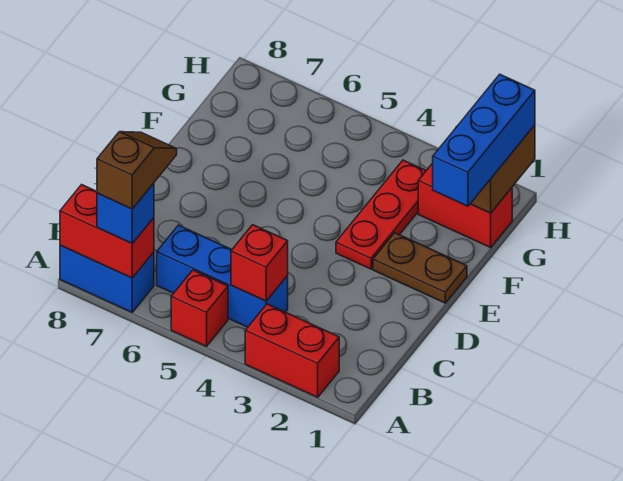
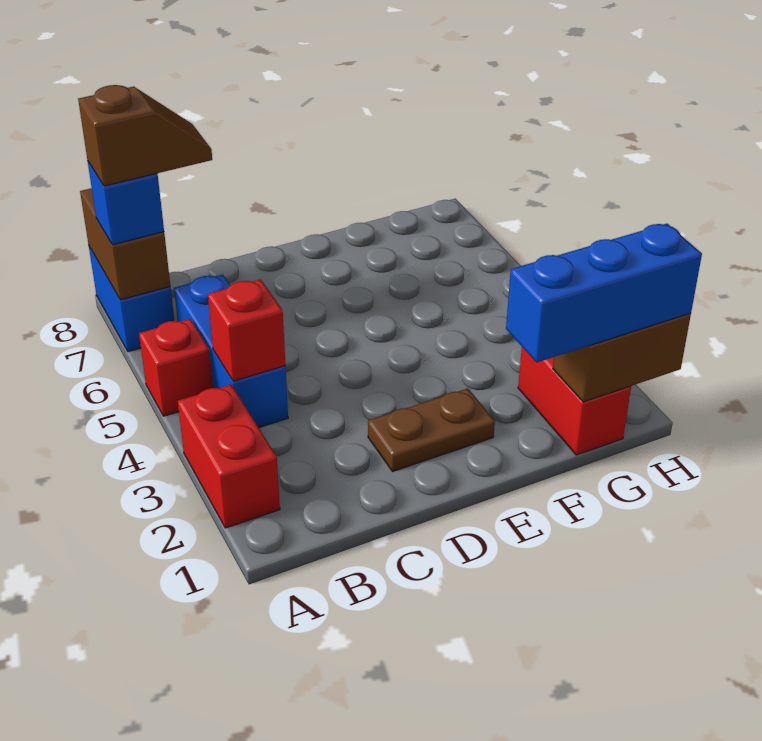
red 1x2 brick [60,185,154,278] -> brown 1x2 brick [80,188,170,300]
brown 1x2 plate [373,233,467,303] -> brown 1x2 plate turned to [368,388,495,472]
red 1x3 plate [336,160,426,269] -> none

